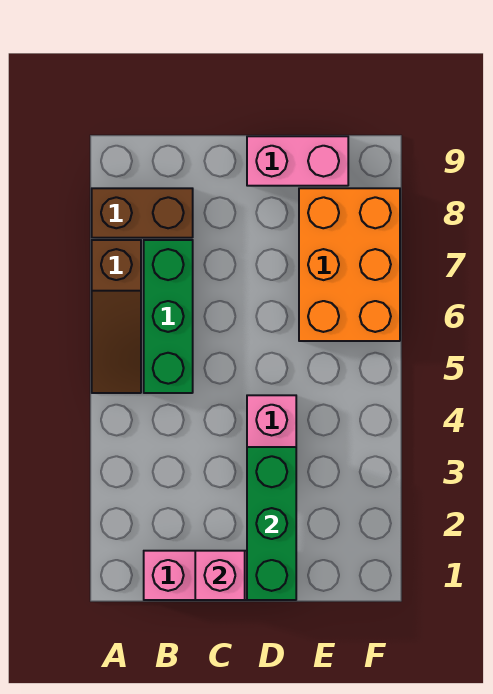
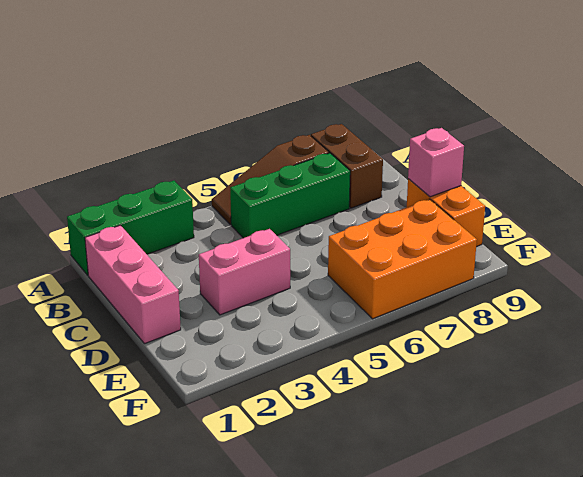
pink 1x1 brick [195,551,245,600] -> pink 1x1 brick moved to [408,128,464,197]
green 1x3 brick [247,447,296,600] -> green 1x3 brick moved to [67,181,194,275]
pink 1x2 brick [247,136,348,186] -> orange 1x2 brick [407,179,485,247]

